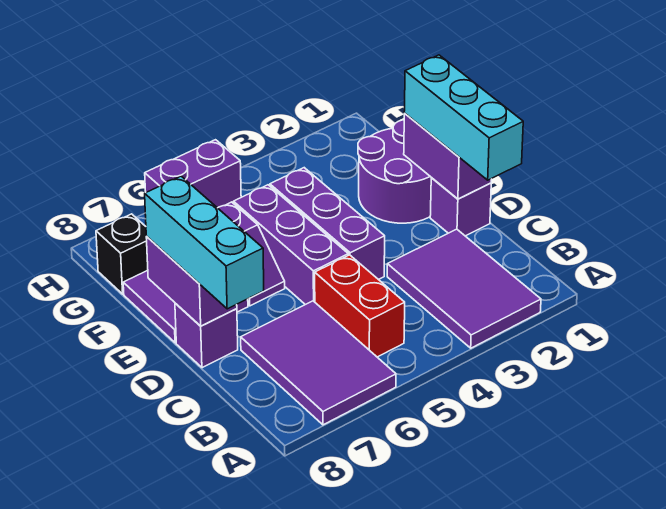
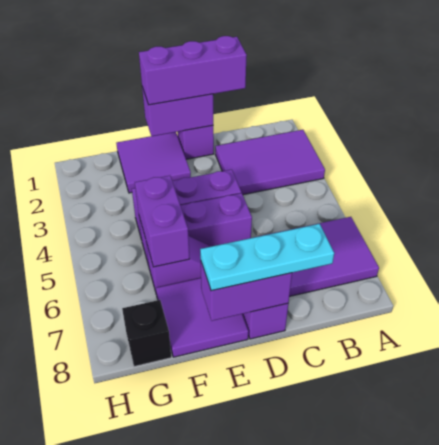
red 1x2 brick [315,255,405,357] -> none
cyan 1x3 brick [404,55,523,180] -> purple 1x3 brick [139,36,247,105]
cyan 1x3 brick [145,176,264,309] -> cyan 1x3 plate [200,224,334,291]
purple 2x2 round brick [358,120,431,223] -> purple 2x2 tile [116,132,191,193]
purple 1x2 brick [145,140,241,208] -> purple 1x2 brick moved to [135,176,189,267]

